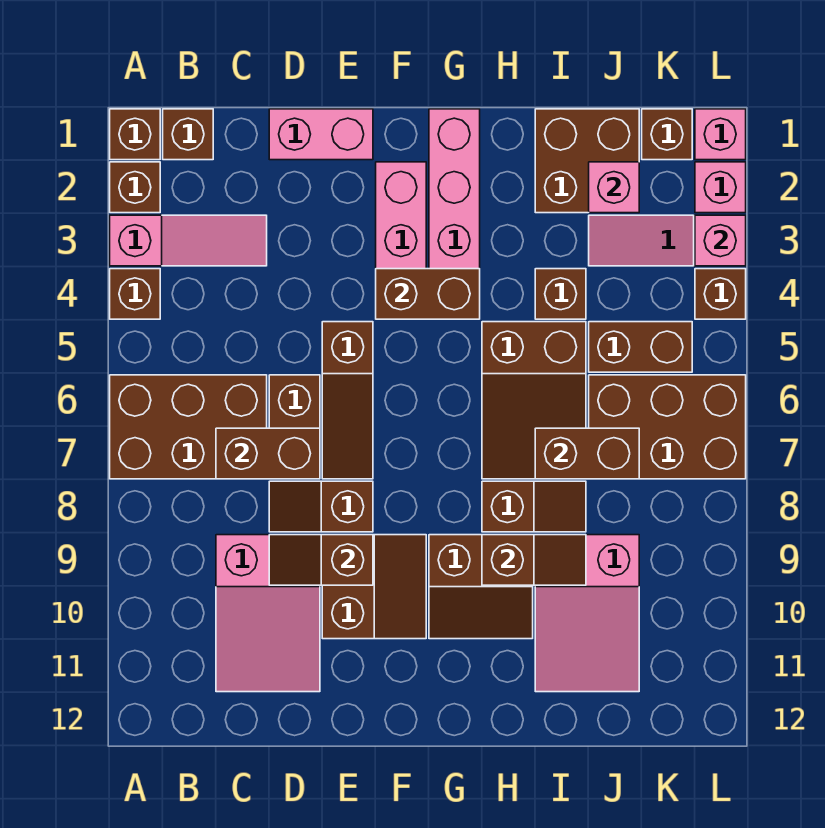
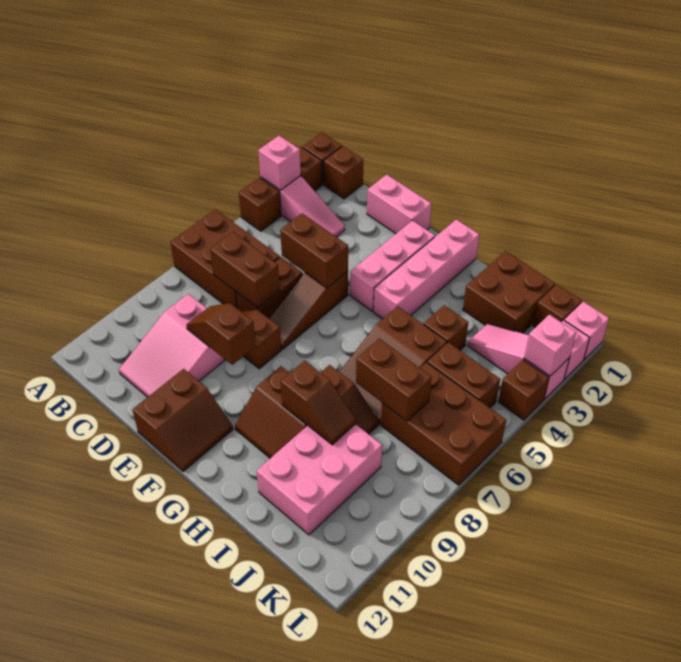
brown 2x2 slope [322,535,426,639] -> brown 2x2 slope moved to [132,369,233,472]
brown 1x2 brick [376,269,480,319] -> brown 1x2 brick moved to [280,214,348,288]
pink 2x3 slope [535,535,639,692] -> pink 2x3 brick [257,424,382,535]
pink 1x1 brick [589,162,639,213] -> pink 1x1 brick moved to [258,136,301,190]

